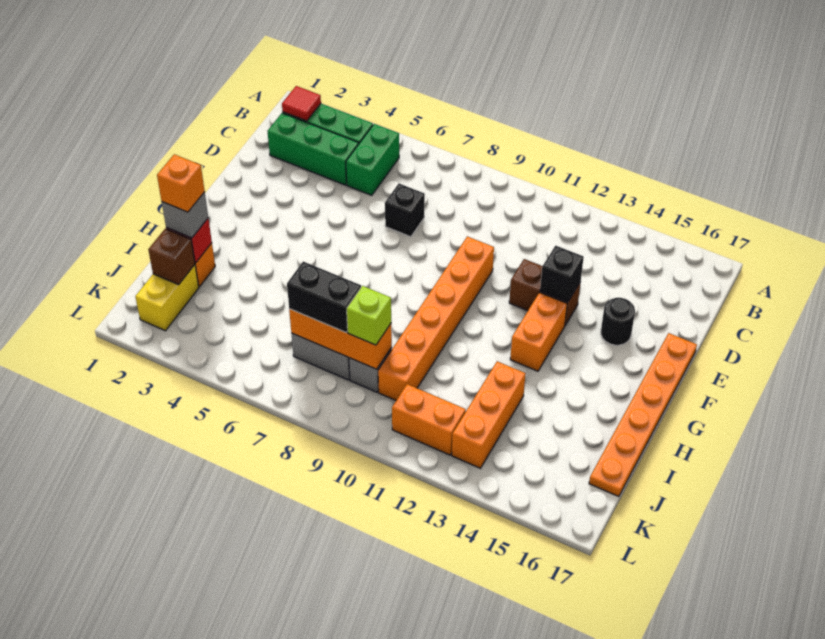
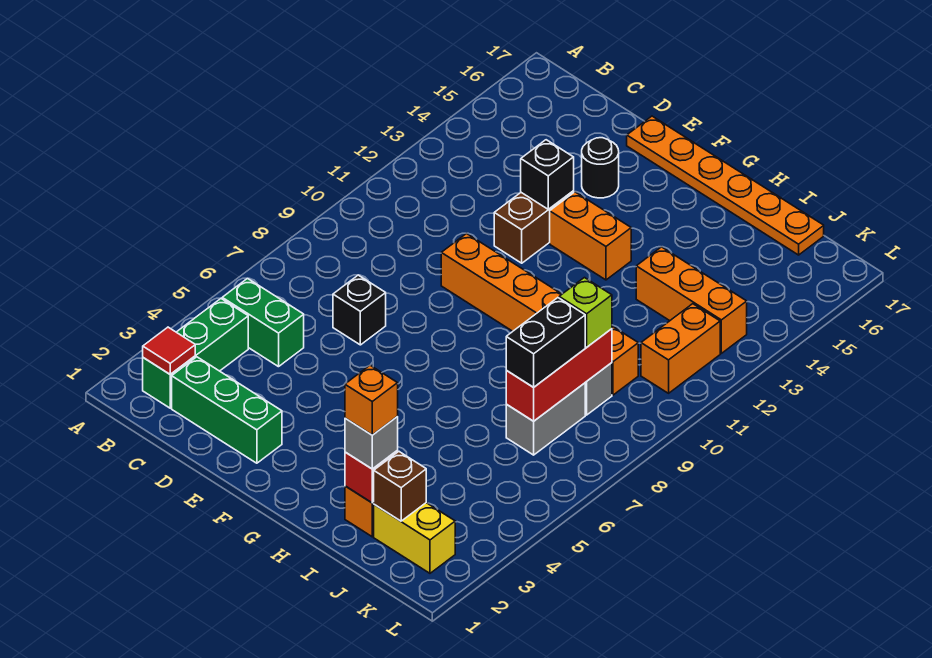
green 1x3 brick [267,113,358,185] -> green 1x3 brick turned to [172,357,282,463]
orange 1x3 brick [289,309,392,369] -> red 1x3 brick [506,329,612,421]

